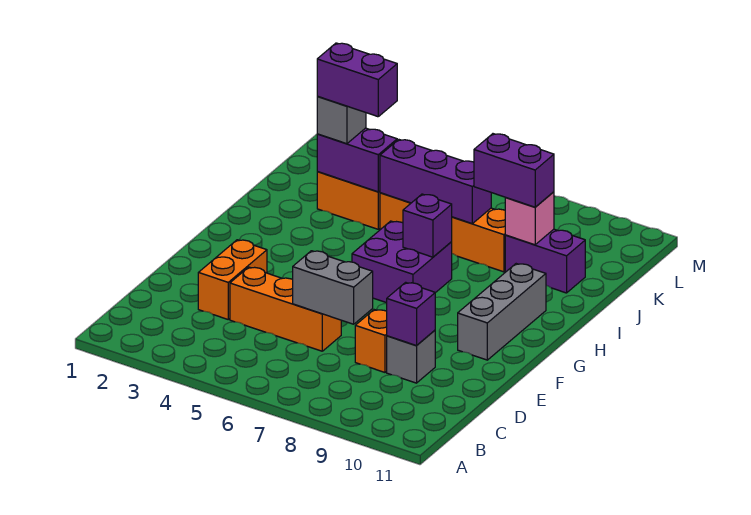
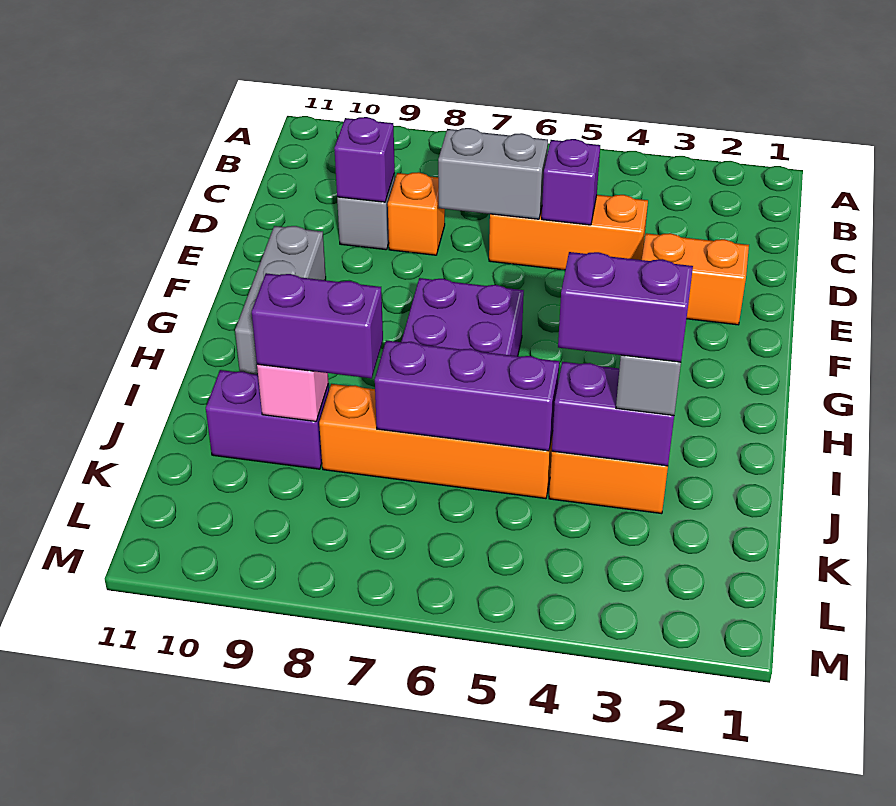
orange 1x2 brick [198,240,267,319] -> orange 1x2 brick turned to [642,233,749,325]
purple 1x1 brick [403,194,452,257] -> purple 1x1 brick moved to [542,139,600,225]

